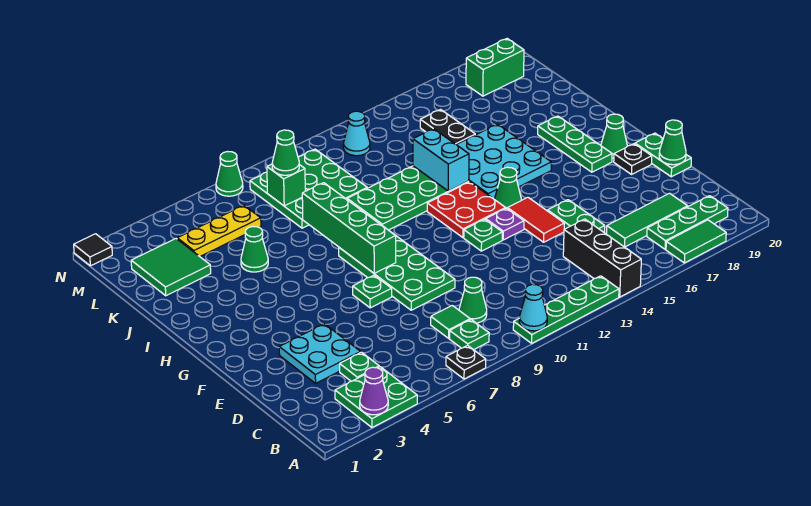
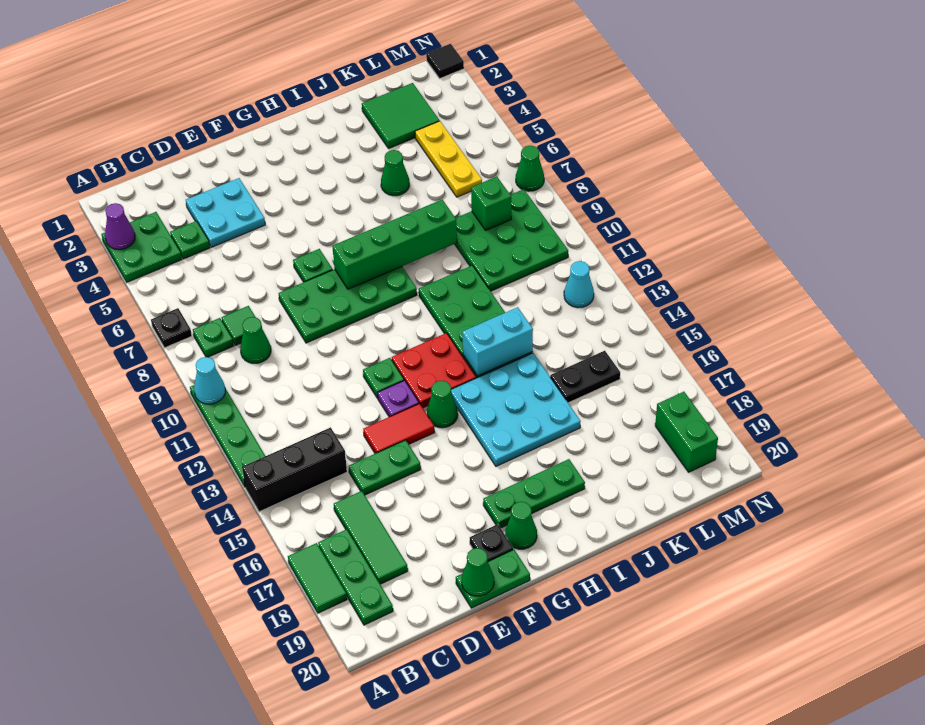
green 1x1 cone [272,130,299,175] -> none

